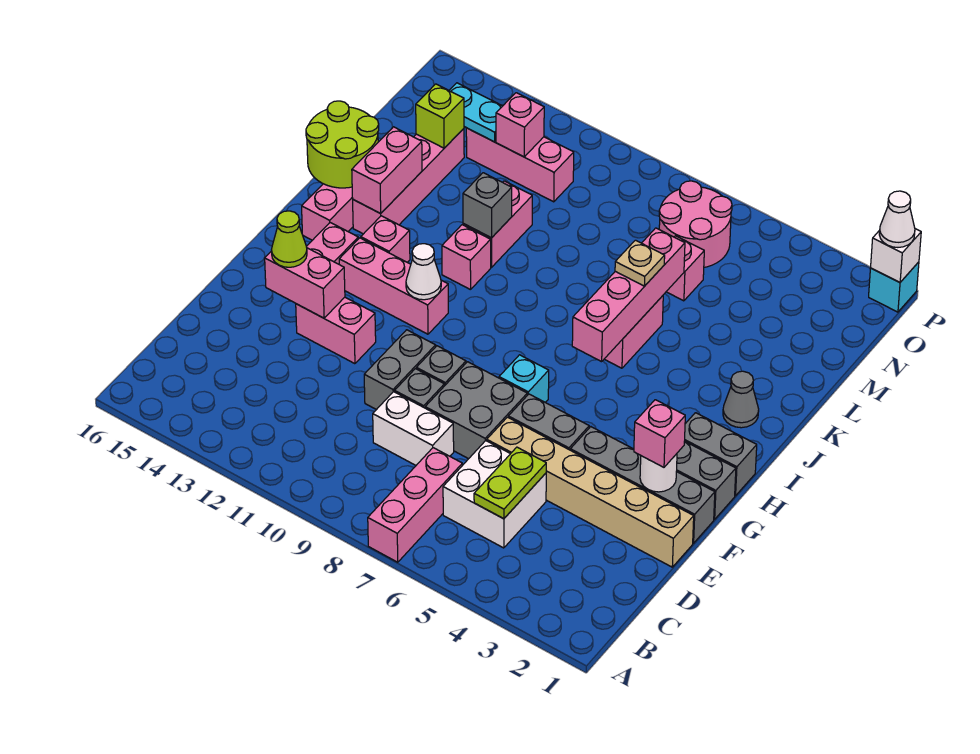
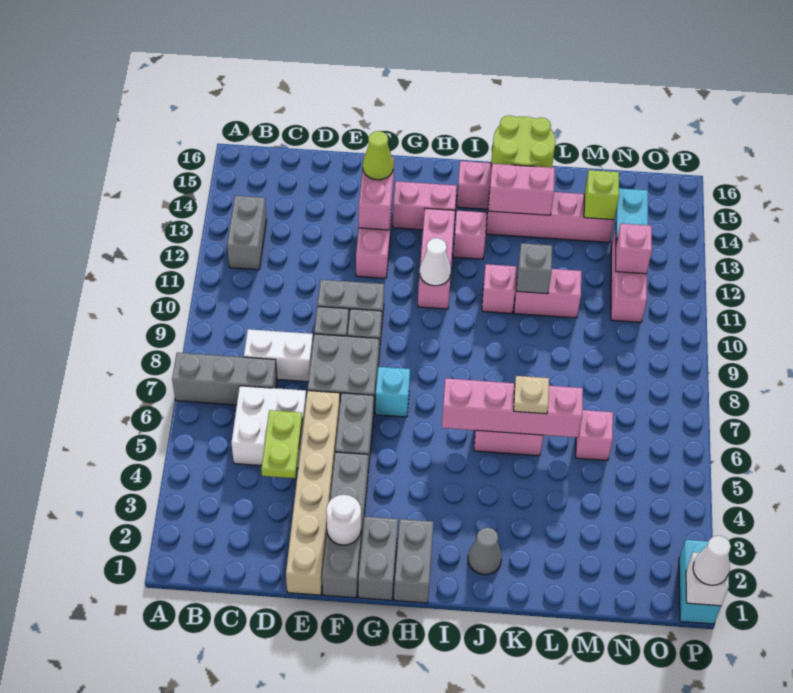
pink 1x3 brick [368,448,462,562] -> grey 1x3 brick [172,353,277,405]
none -> grey 1x2 brick [227,196,267,270]
lime 1x2 plate [474,447,546,519] -> lime 1x2 plate turned to [261,410,302,478]
white 1x2 brick [373,392,454,465] -> white 1x2 brick turned to [244,329,313,382]
pink 1x1 brick [634,400,685,467] -> none
pink 2x2 round brick [659,181,732,267] -> none
cyan 1x1 brick [869,262,919,312] -> cyan 1x2 brick [679,540,721,624]

